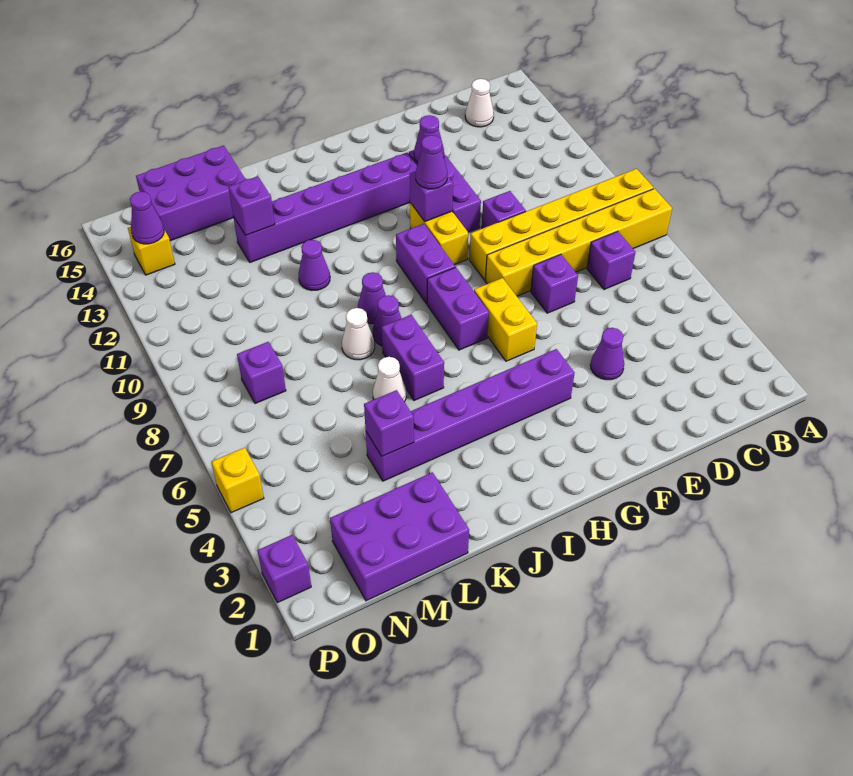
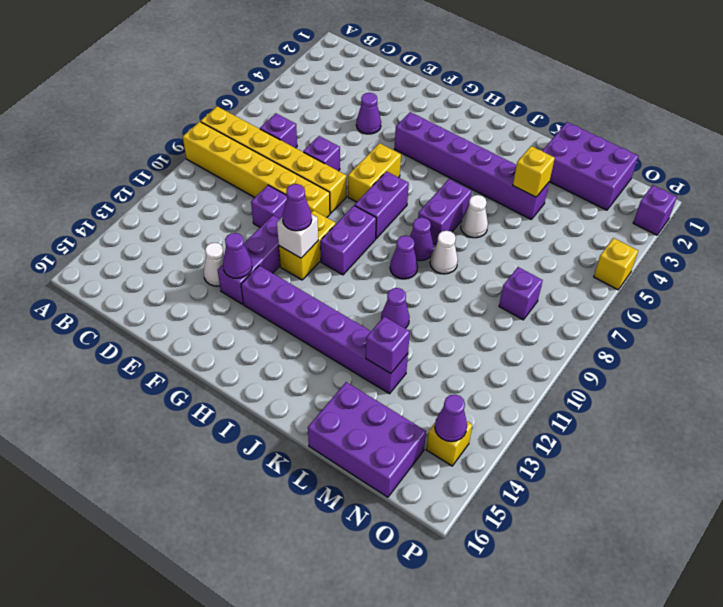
white 1x1 cone [465,79,494,127] -> white 1x1 cone moved to [204,243,224,286]
purple 1x1 brick [410,171,453,221] -> white 1x1 brick [277,214,318,258]
purple 1x1 brick [364,390,414,456] -> yellow 1x1 brick [513,146,555,197]

